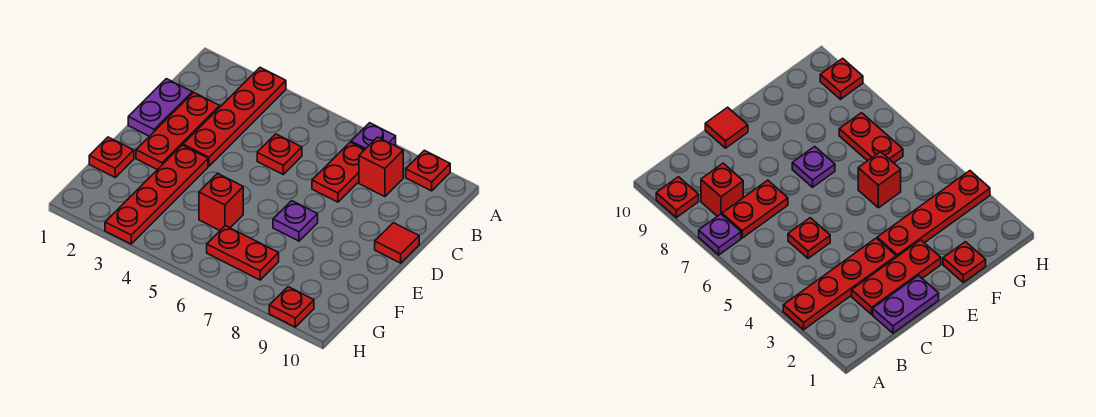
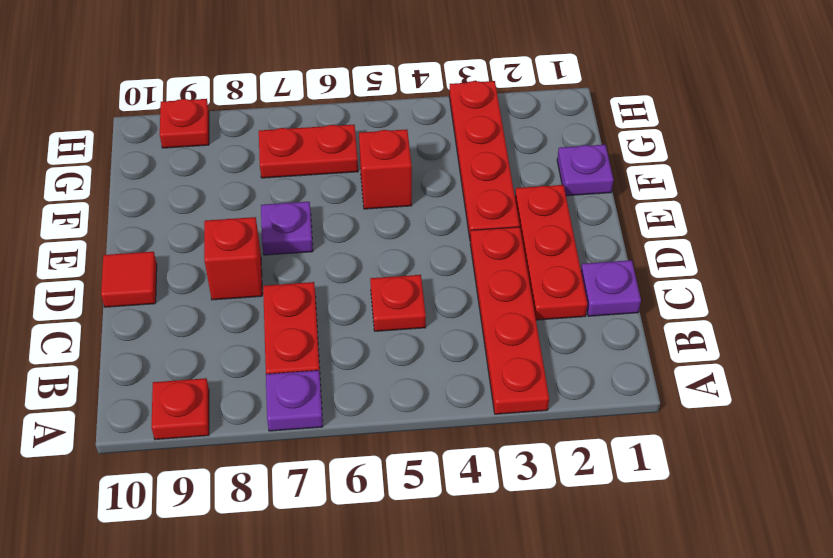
red 1x1 brick [359,137,403,197] -> red 1x1 brick moved to [204,217,262,300]
purple 1x2 plate [128,79,192,136] -> purple 1x1 plate [581,260,641,316]
red 1x1 plate [89,137,134,177] -> purple 1x1 plate [557,145,613,196]

